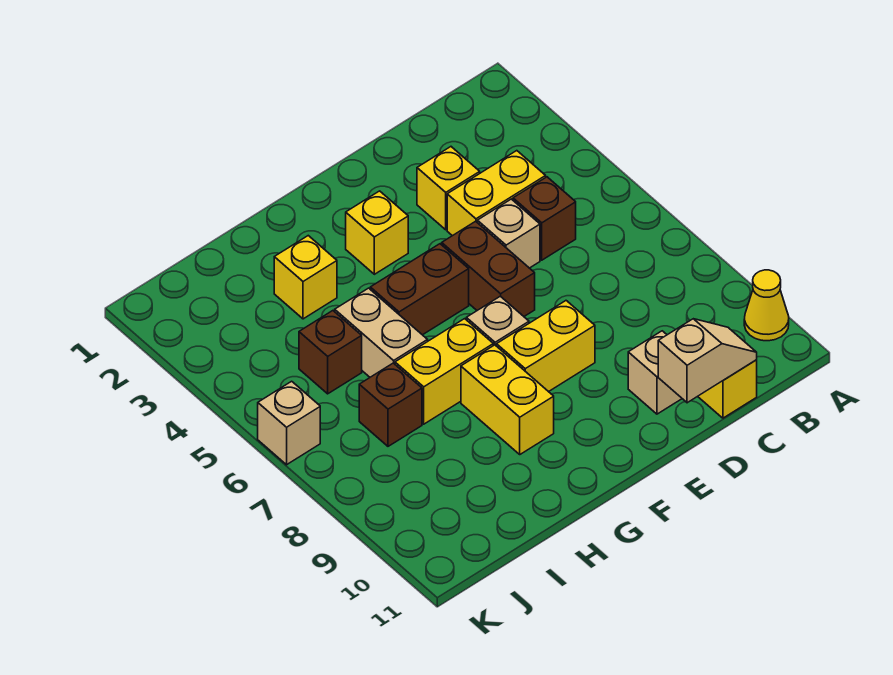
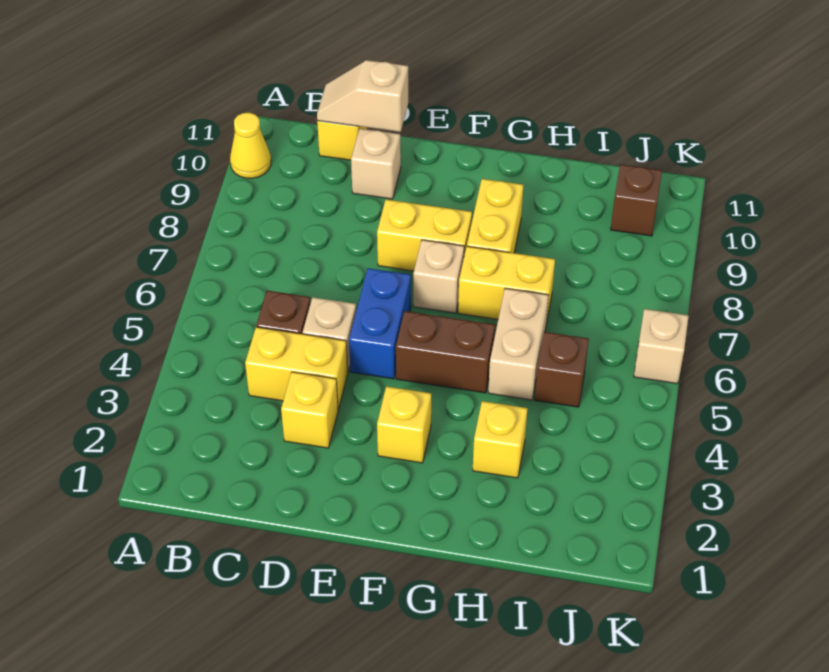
brown 1x2 brick [442,221,535,316] -> blue 1x2 brick [349,268,411,379]
brown 1x1 brick [359,363,422,446] -> brown 1x1 brick moved to [611,164,662,236]

